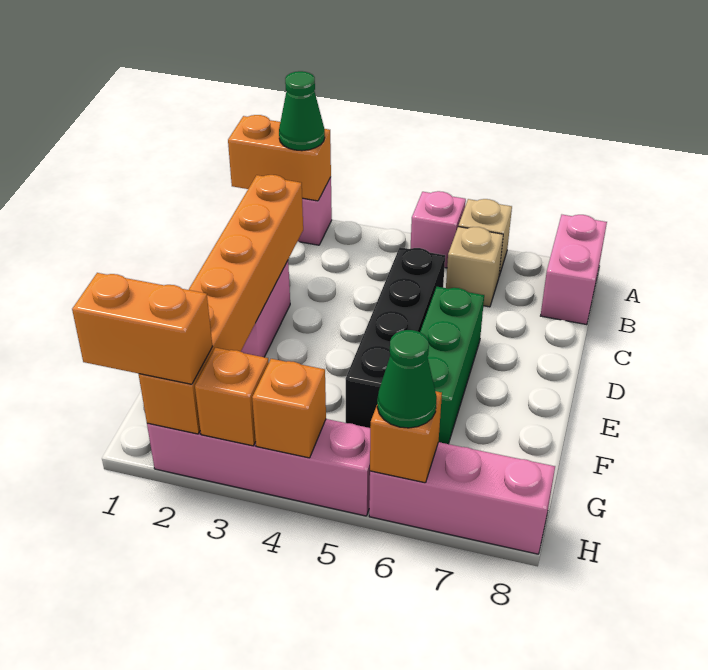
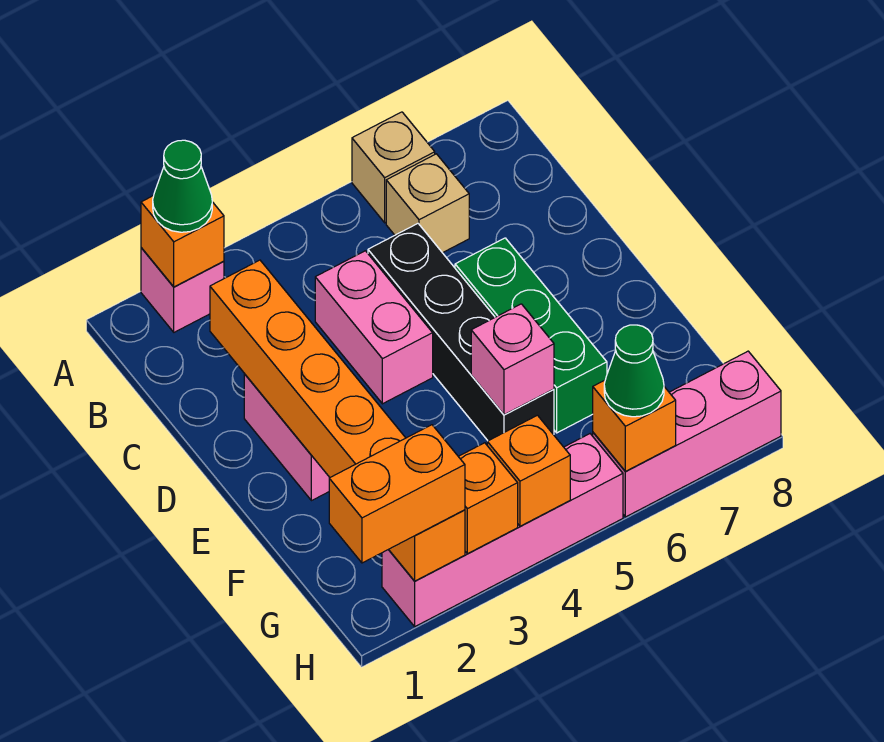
orange 1x2 brick [228,115,331,201] -> orange 1x1 brick [141,196,224,287]
pink 1x1 brick [411,191,466,268] -> pink 1x1 brick moved to [471,304,554,415]
pink 1x2 brick [541,215,607,325] -> pink 1x2 brick moved to [315,251,433,404]

